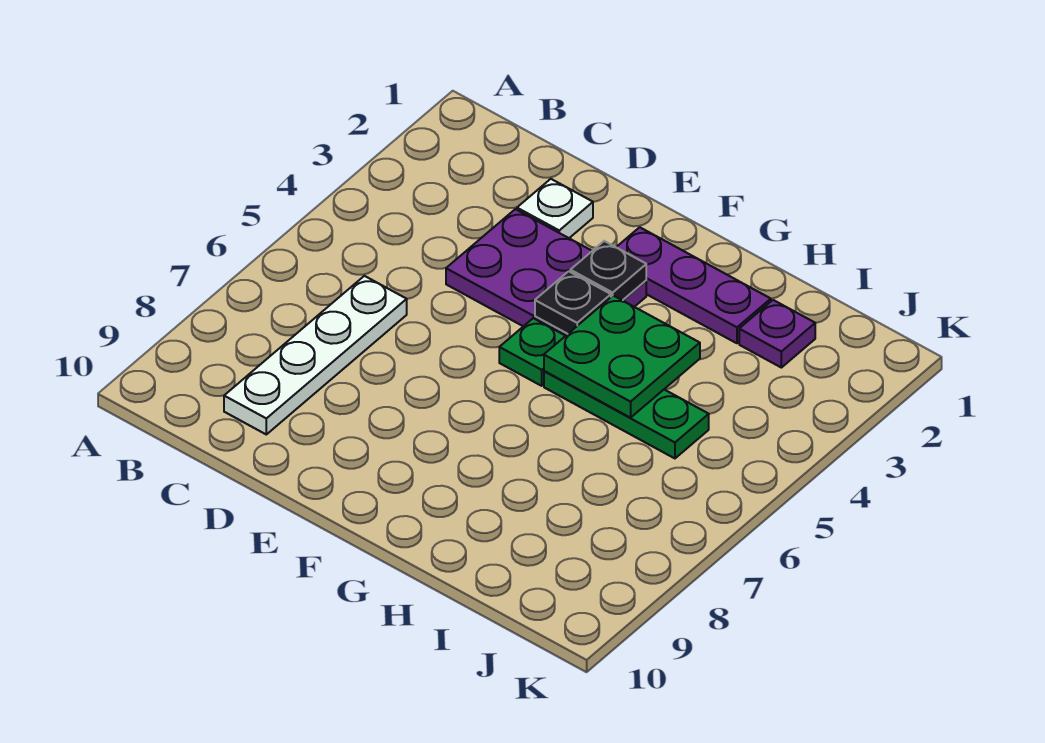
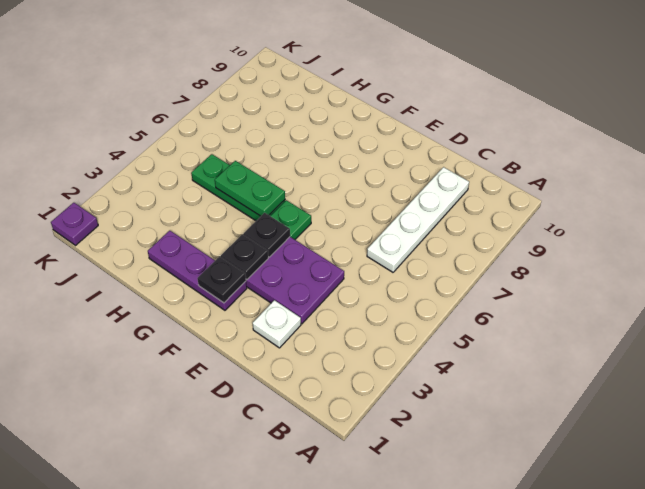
none -> black 1x1 plate [197,257,246,303]
green 2x2 plate [544,296,700,418] -> green 1x2 plate [215,161,285,216]
purple 1x1 plate [739,300,815,368] -> purple 1x1 plate moved to [51,203,98,245]

